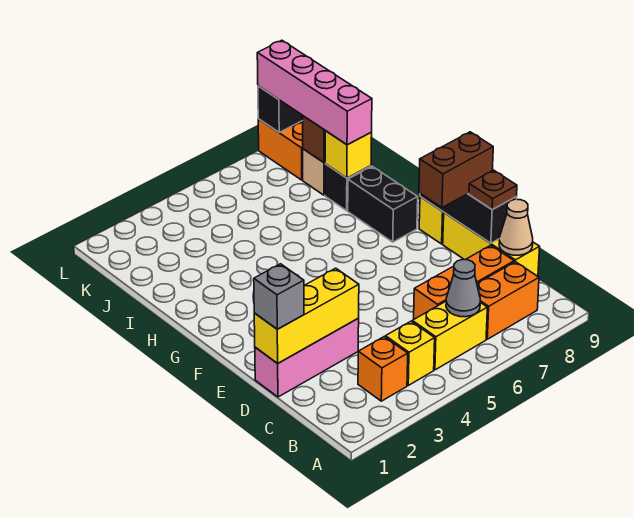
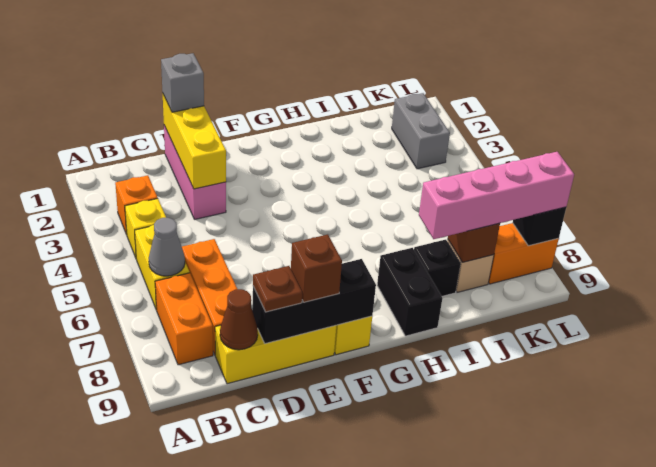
tan 1x1 cone [499,199,533,255] -> brown 1x1 cone [220,289,258,350]
brown 1x2 brick [419,132,493,208] -> brown 1x1 brick [291,234,342,302]
black 1x2 brick [348,166,418,242] -> black 1x2 brick turned to [377,248,443,336]
yellow 1x1 brick [325,131,372,178] -> none
none -> grey 1x2 brick [392,93,450,169]

